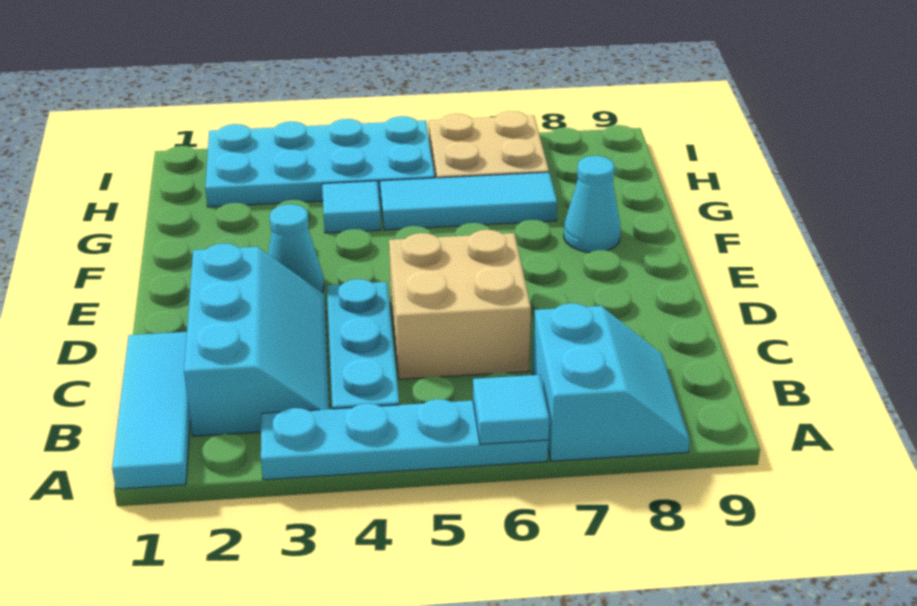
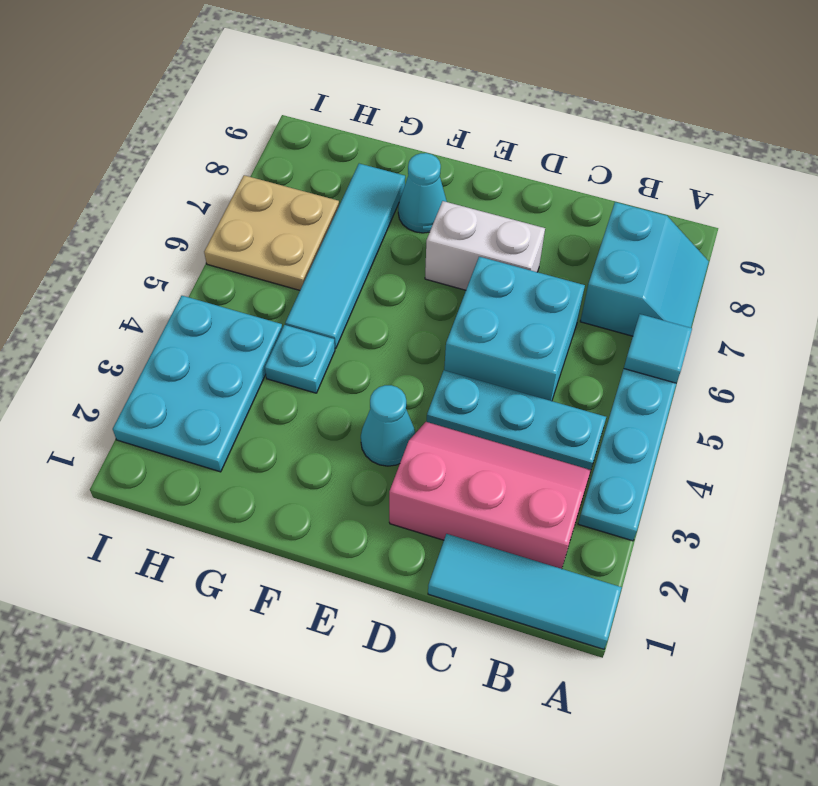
cyan 2x2 slope [532,303,690,461] -> cyan 2x2 slope turned to [580,202,709,336]
cyan 2x3 slope [184,244,329,436] -> pink 2x3 slope [389,422,591,569]
tan 2x2 brick [389,230,531,379] -> cyan 2x2 brick [444,257,585,401]
none -> white 1x2 brick [425,201,545,290]
cyan 1x1 tile [322,181,381,233] -> cyan 1x1 plate [265,325,335,393]
cyan 1x3 tile [380,172,557,230] -> cyan 1x4 tile [285,164,405,349]
cyan 2x4 plate [205,116,435,207] -> cyan 2x3 plate [113,296,282,472]

